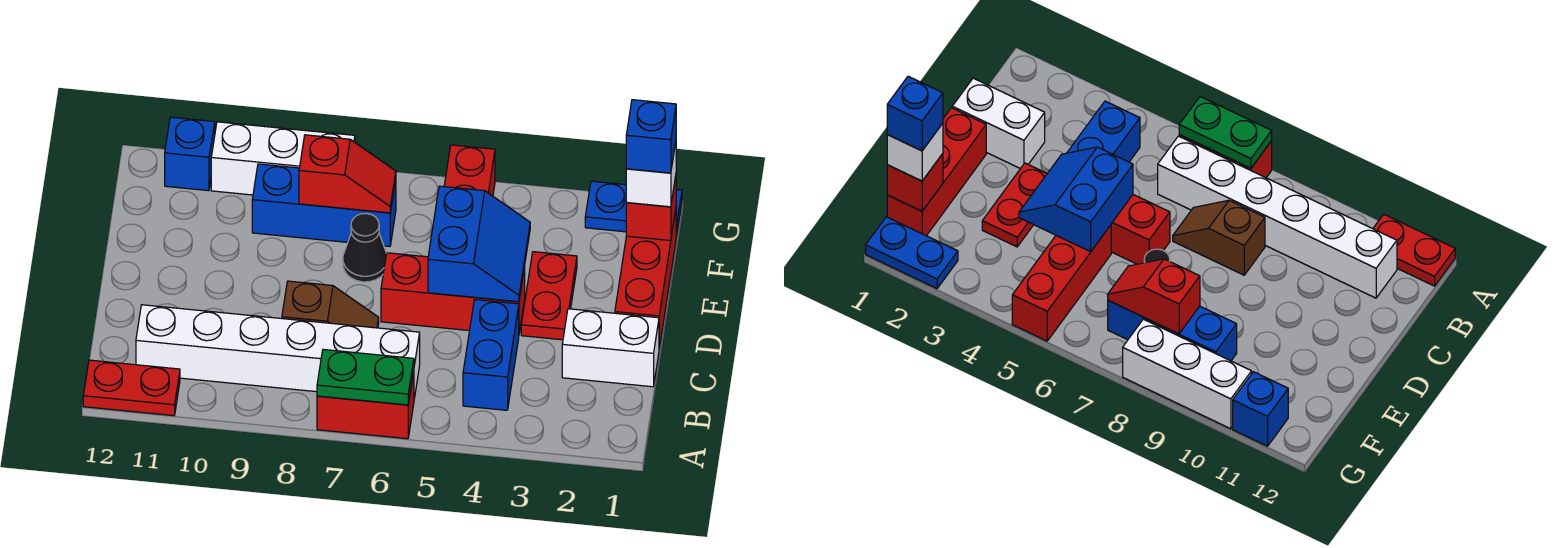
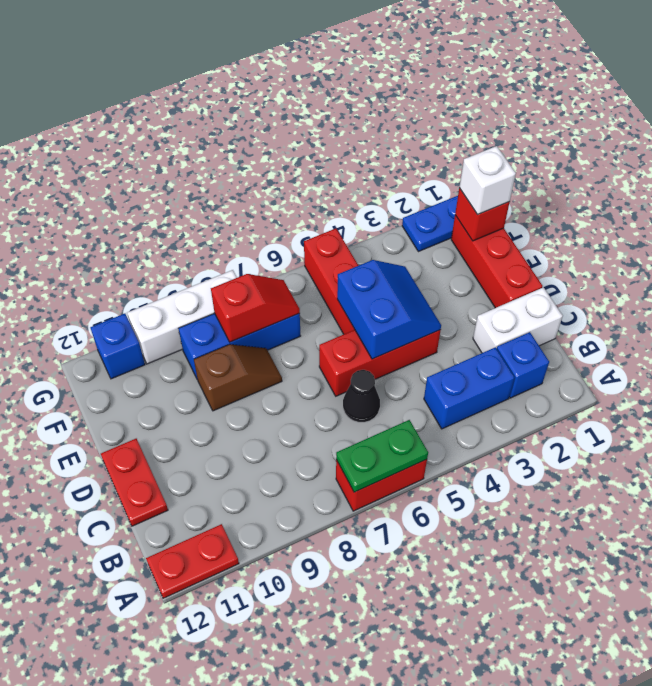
blue 1x2 brick [463,300,519,410] -> blue 1x2 brick turned to [424,347,515,429]
white 1x6 brick [136,305,420,399] -> none
brown 1x2 slope [282,281,379,328] -> brown 1x2 slope moved to [194,345,282,411]
red 1x2 plate [521,252,577,340] -> red 1x2 plate moved to [101,439,168,526]
black 1x1 cone [343,213,386,282] -> black 1x1 cone moved to [343,370,380,422]
blue 1x1 brick [626,100,676,173] -> blue 1x1 brick moved to [497,332,549,398]

